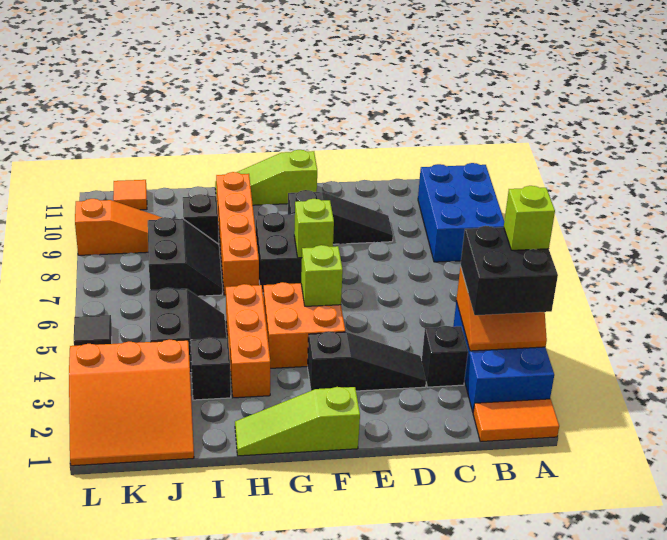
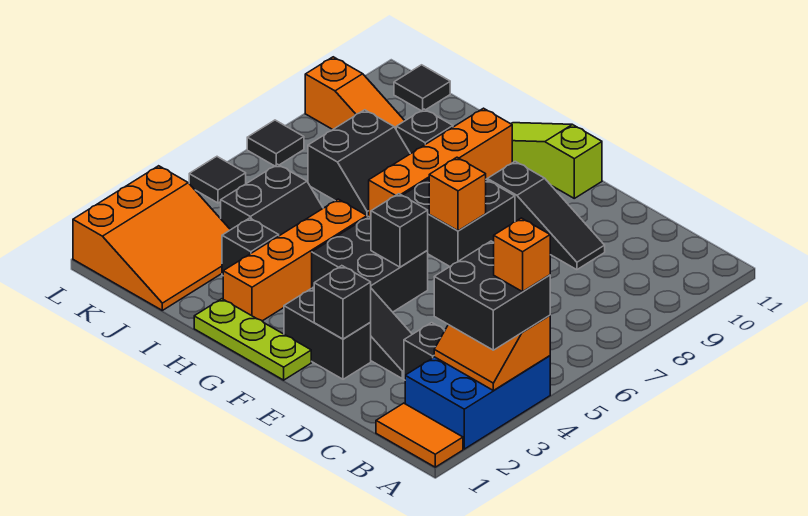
lime 1x1 brick [504,186,555,250] -> orange 1x1 brick [494,218,550,292]
blue 2x3 brick [418,163,504,262] -> none
none -> black 1x2 brick [284,288,371,379]
none -> black 1x1 brick [314,266,371,339]
lime 1x3 slope [235,387,360,456] -> lime 1x3 plate [194,299,311,380]
orange 2x2 brick [263,282,345,368] -> black 2x2 brick [312,216,428,312]
lime 1x1 brick [301,245,343,306] -> black 1x1 brick [371,194,428,267]
lime 1x1 brick [294,199,334,258] -> orange 1x1 brick [429,157,486,231]
orange 1x3 brick [226,284,270,398] -> orange 1x4 brick [223,199,367,321]
orange 3x3 slope [69,339,194,466] -> orange 3x3 slope turned to [73,166,230,310]
orange 1x1 tile [113,180,147,210] -> black 1x1 tile [394,65,450,111]
none -> black 1x1 tile [247,120,304,166]

